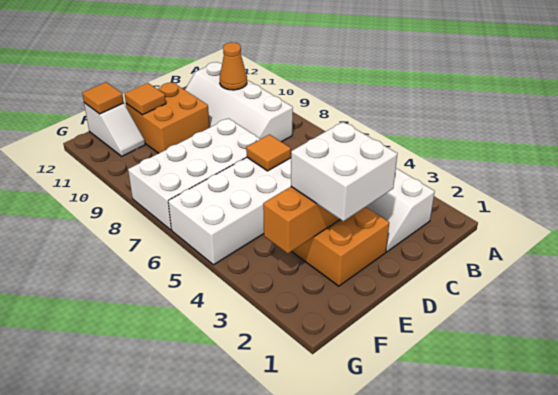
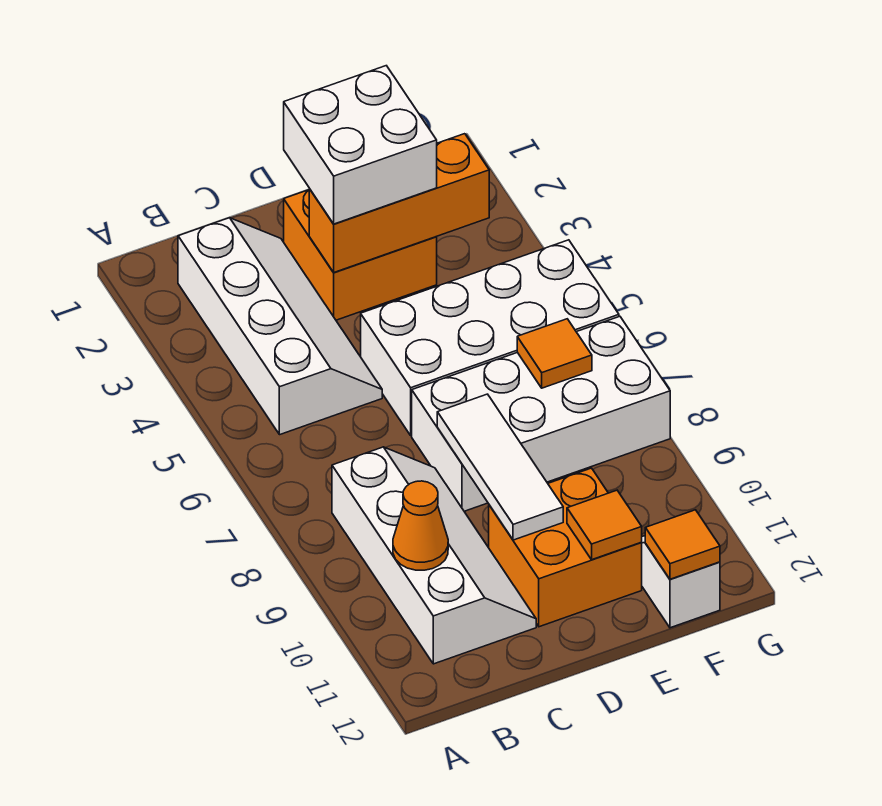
orange 1x1 tile [246,135,291,171] -> orange 1x1 tile moved to [517,319,592,388]
none -> white 1x3 tile [437,394,563,540]

